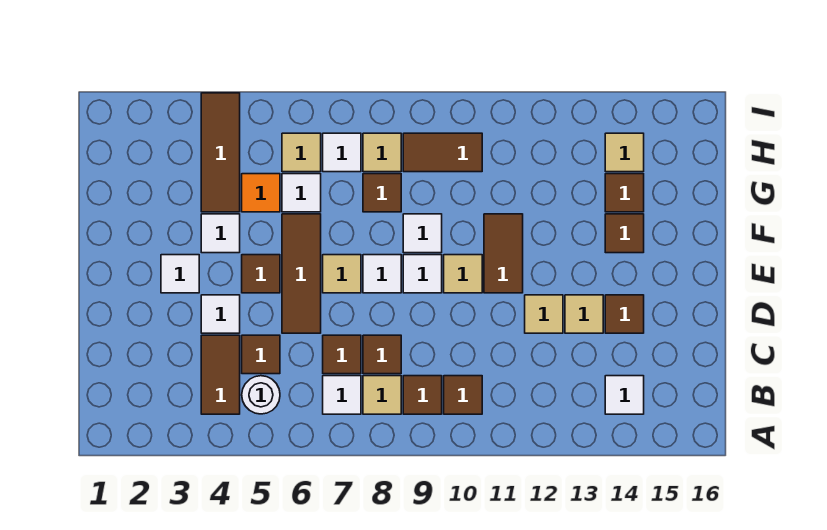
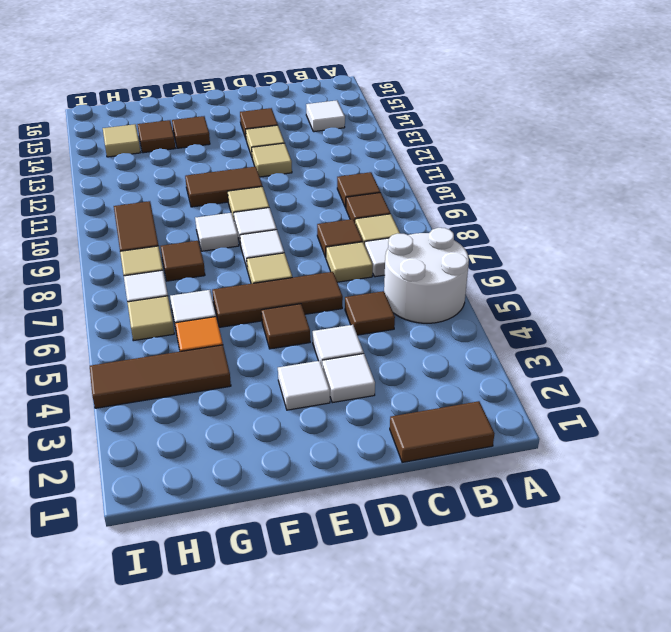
brown 1x2 tile [201,335,240,414] -> brown 1x2 tile moved to [390,401,495,463]
white 1x1 round brick [242,376,280,414] -> white 2x2 round brick [384,228,469,323]
brown 1x1 tile [323,335,361,374] -> tan 1x1 tile [326,242,373,282]
white 1x1 tile [201,214,240,253] -> white 1x1 tile moved to [322,354,375,403]

